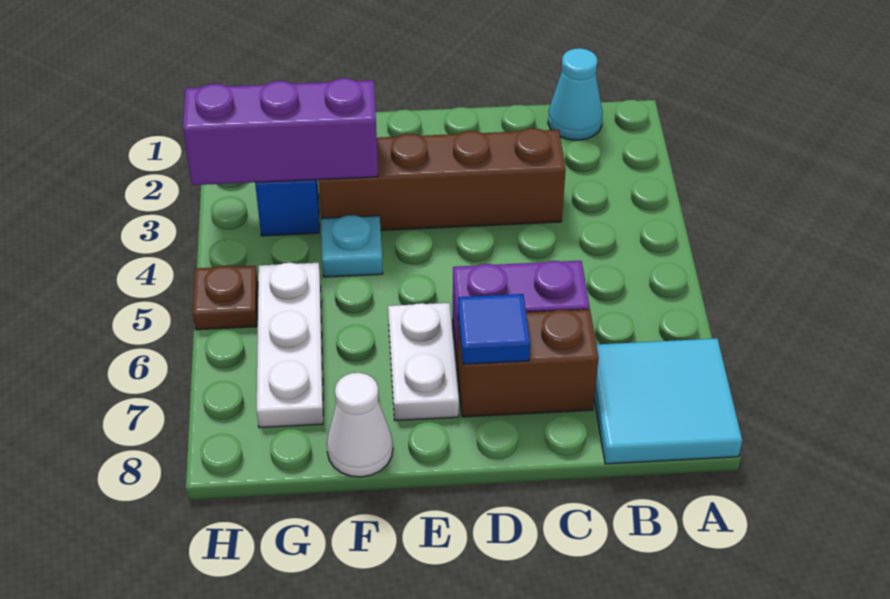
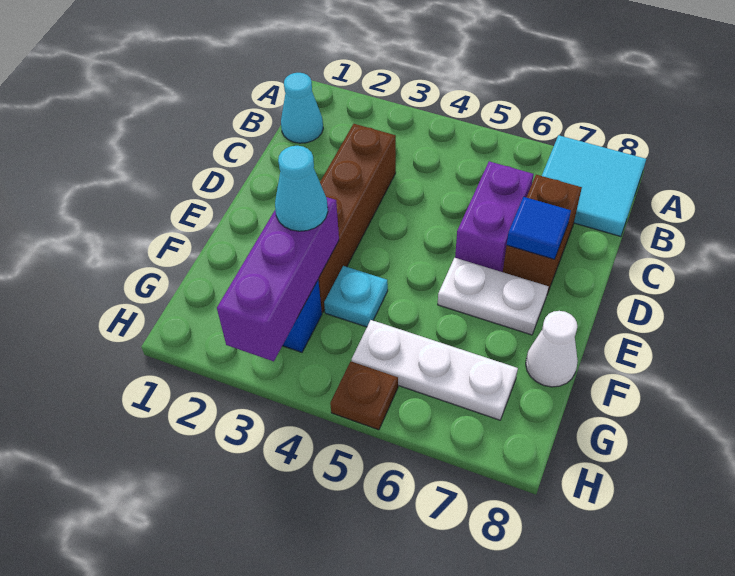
none -> cyan 1x1 cone [275,146,328,231]

